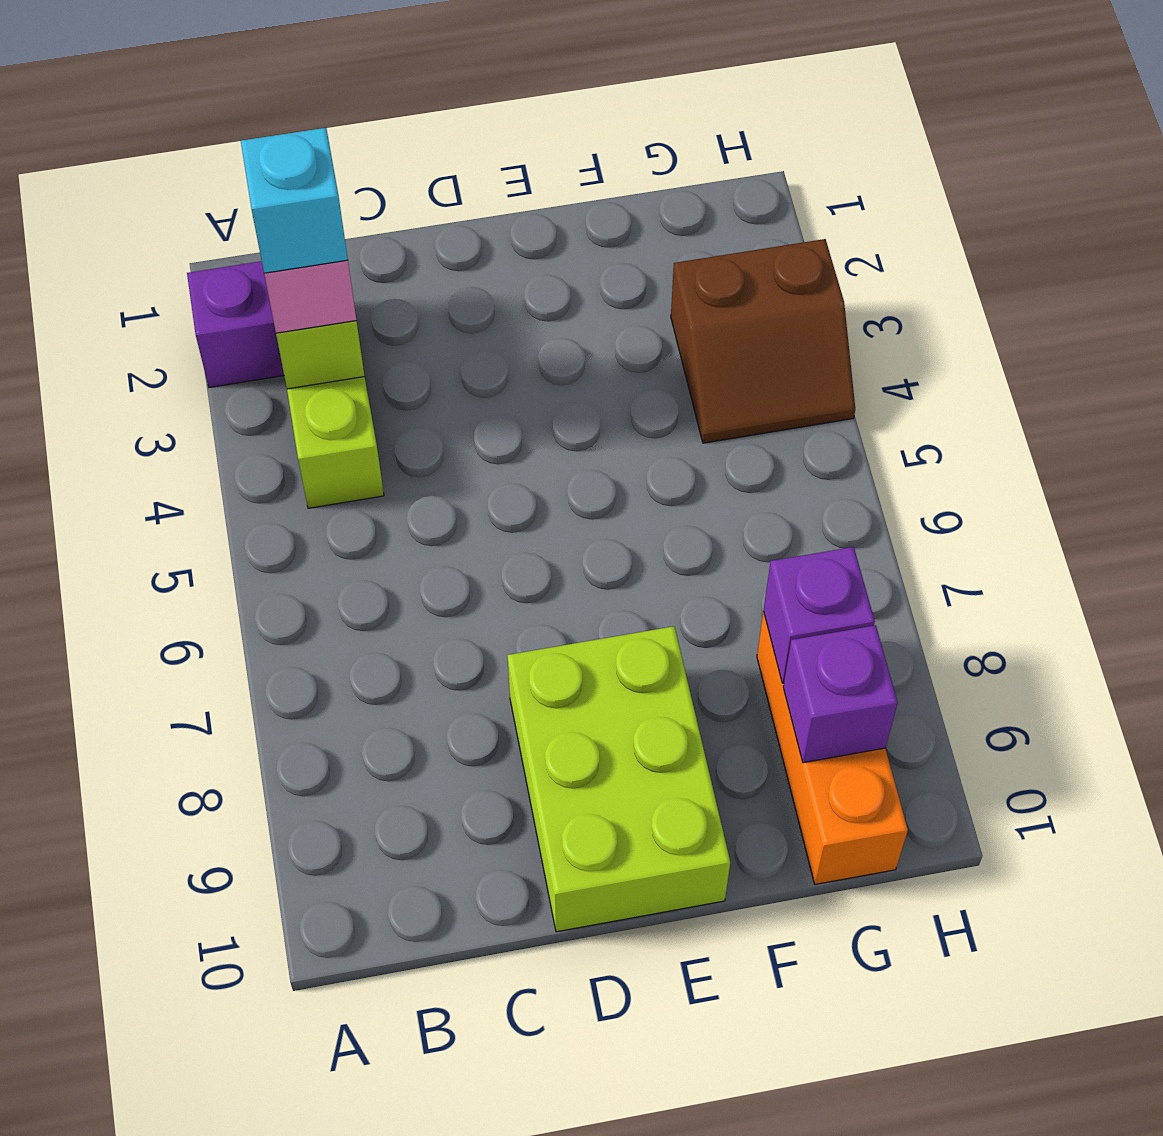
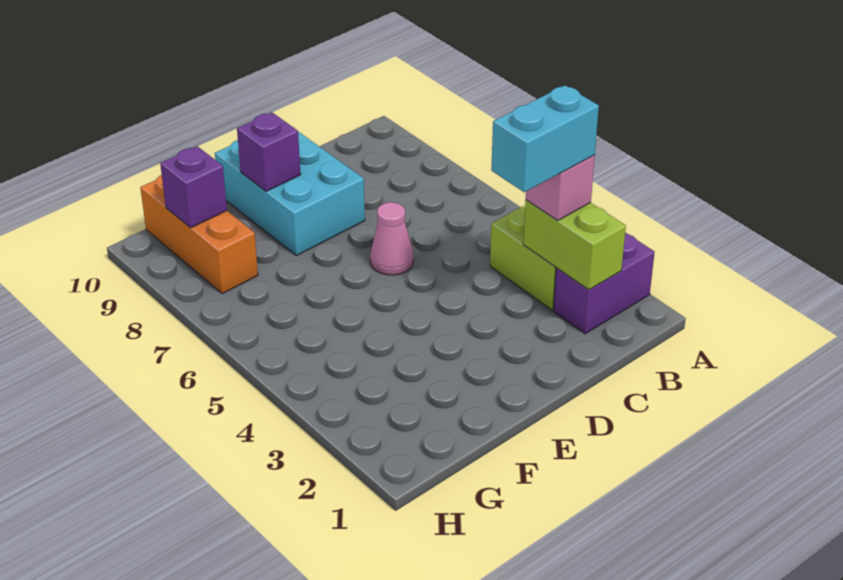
cyan 1x1 brick [241,128,348,273] -> cyan 1x2 brick [491,85,599,192]
none -> pink 1x1 cone [370,202,413,275]
lime 2x3 brick [508,626,730,932] -> cyan 2x3 brick [215,132,365,256]
brown 2x2 slope [671,239,855,443] -> none
purple 1x1 brick [764,547,875,683] -> purple 1x1 brick moved to [237,112,301,191]

